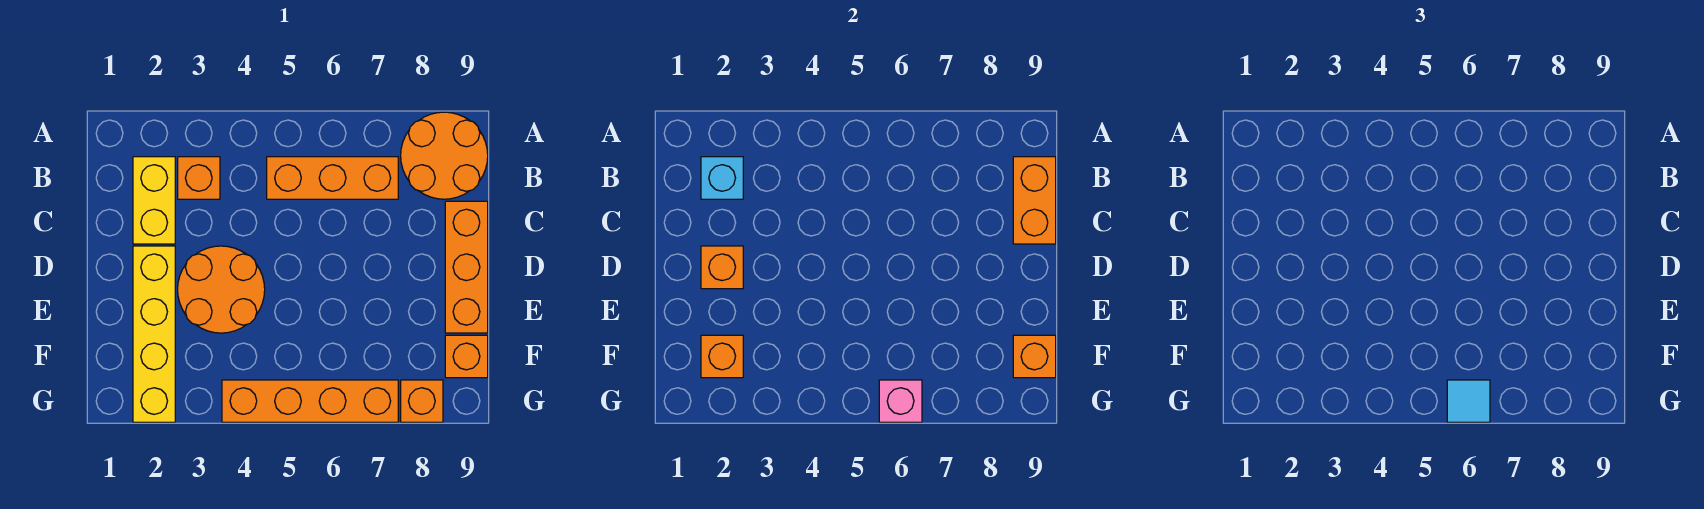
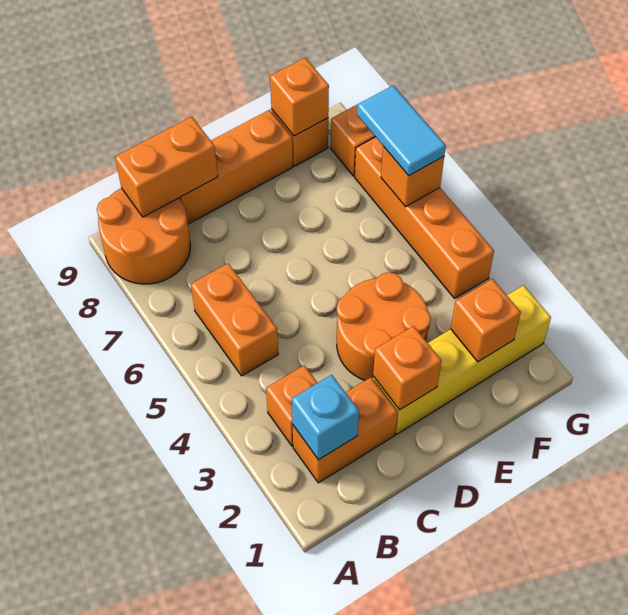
yellow 1x2 brick [133,157,175,244] -> orange 1x2 brick [293,377,398,483]
orange 1x3 brick [267,157,398,199] -> orange 1x2 brick [191,263,278,376]
pink 1x1 brick [879,380,922,422] -> orange 1x1 brick [381,147,444,207]
cyan 1x1 tile [1447,380,1490,422] -> cyan 1x2 tile [357,85,446,176]

